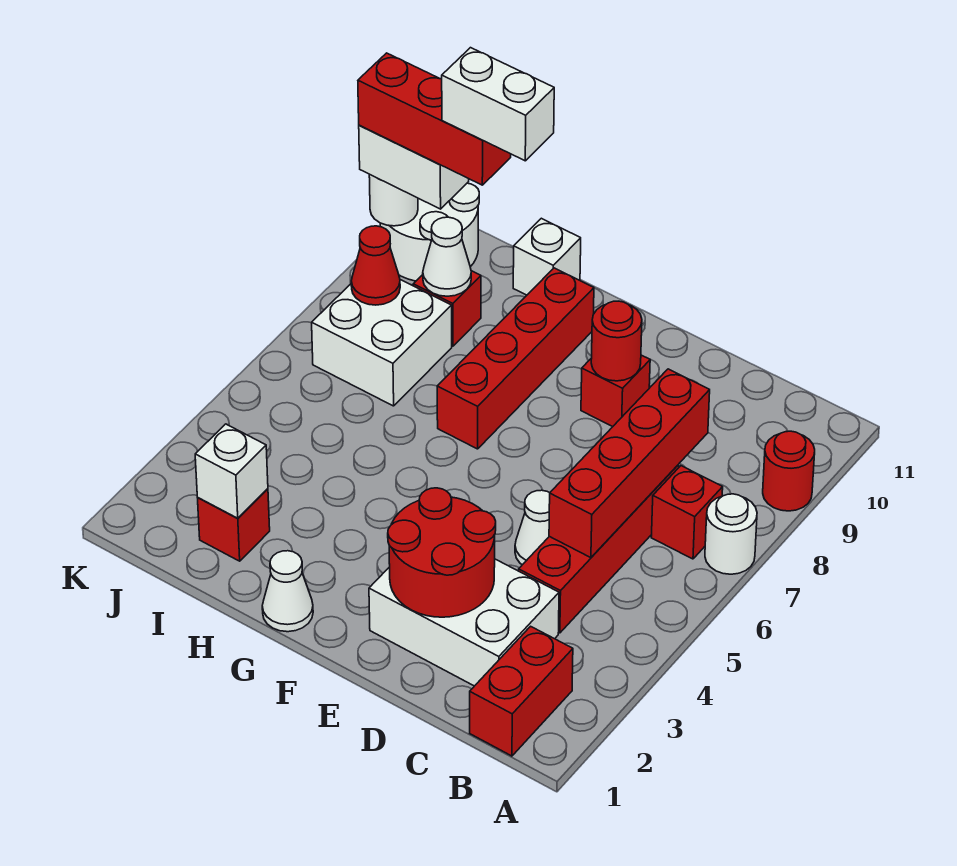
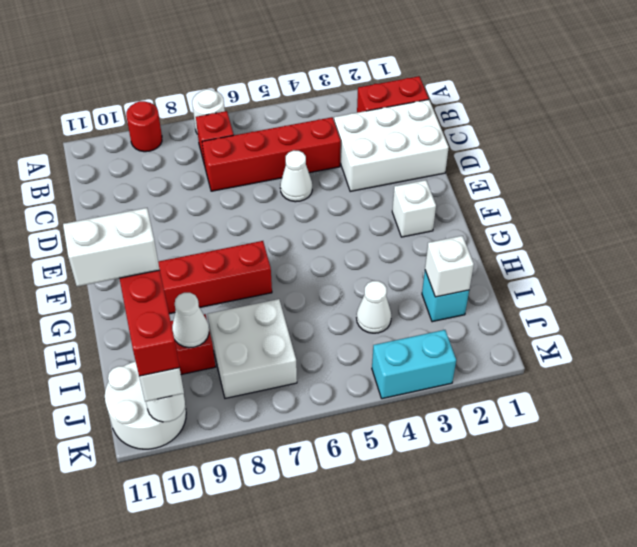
white 2x3 brick [369,559,559,686] -> white 2x3 brick turned to [334,100,449,192]
red 1x4 brick [549,369,710,558] -> none
red 2x2 round brick [388,488,496,617] -> none
red 1x1 brick [581,355,650,427] -> none
red 1x1 round brick [591,301,642,381] -> none
white 1x1 cone [262,551,313,632] -> white 1x1 cone moved to [357,281,391,333]
white 1x2 brick [442,48,554,161] -> white 1x2 brick turned to [63,208,160,286]
white 1x1 brick [513,218,581,295] -> white 1x1 brick moved to [392,180,436,237]
red 1x1 brick [198,489,270,561] -> cyan 1x1 brick [422,271,469,322]
red 1x1 cone [351,226,400,305] -> none
none -> cyan 1x2 brick [372,330,456,399]

